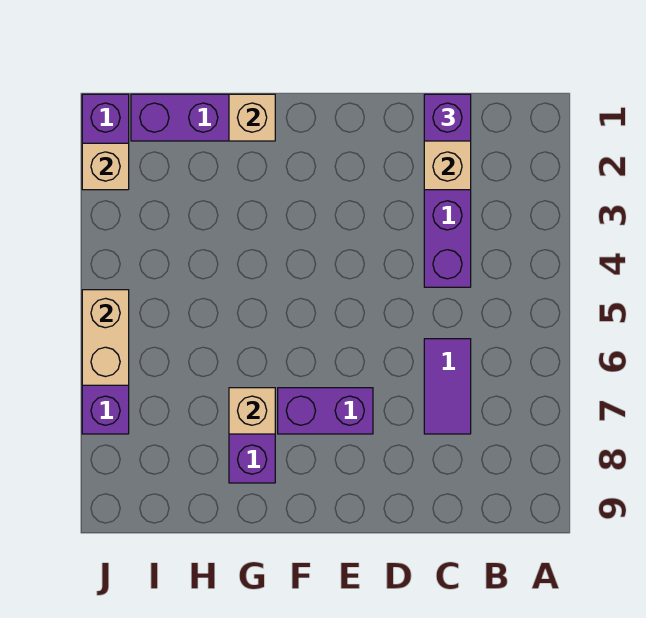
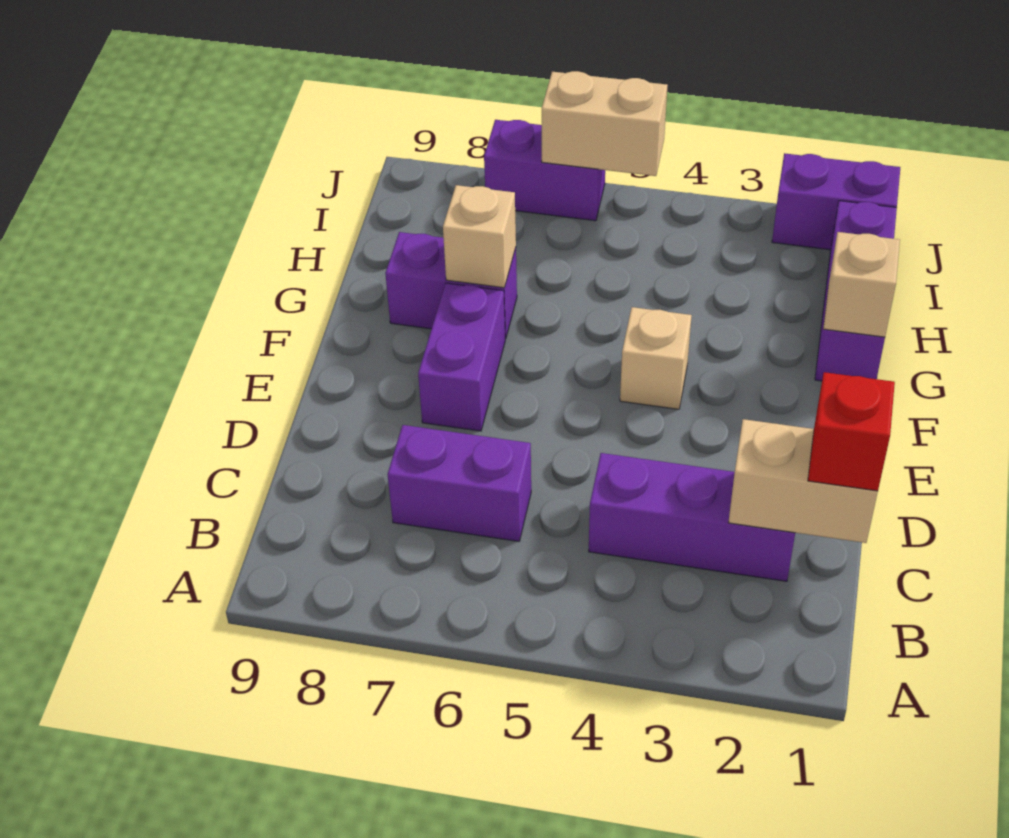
purple 1x1 brick [424,94,471,141] -> red 1x1 brick [808,372,895,491]
purple 1x2 tile [424,339,471,434] -> purple 1x2 brick [388,425,531,541]
tan 1x1 brick [82,143,129,190] -> tan 1x1 brick moved to [620,307,692,409]

